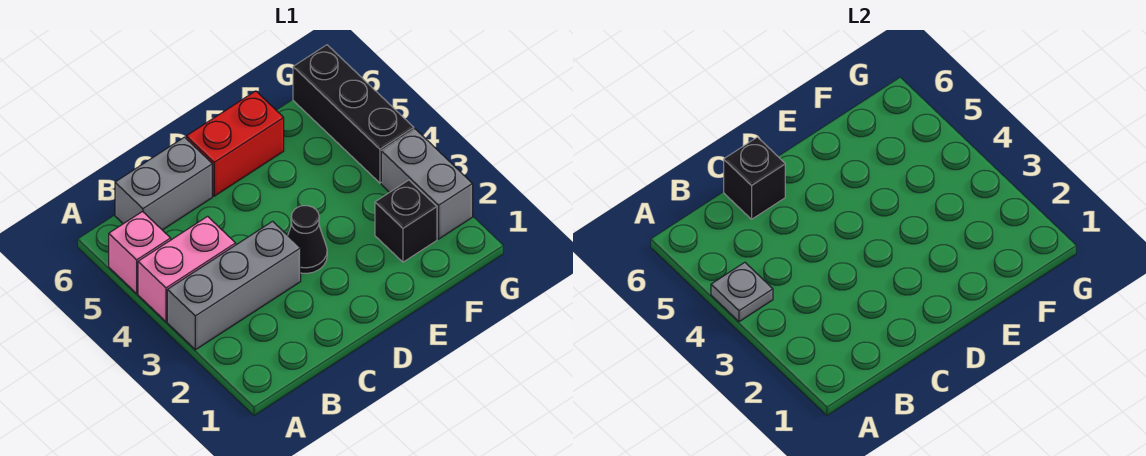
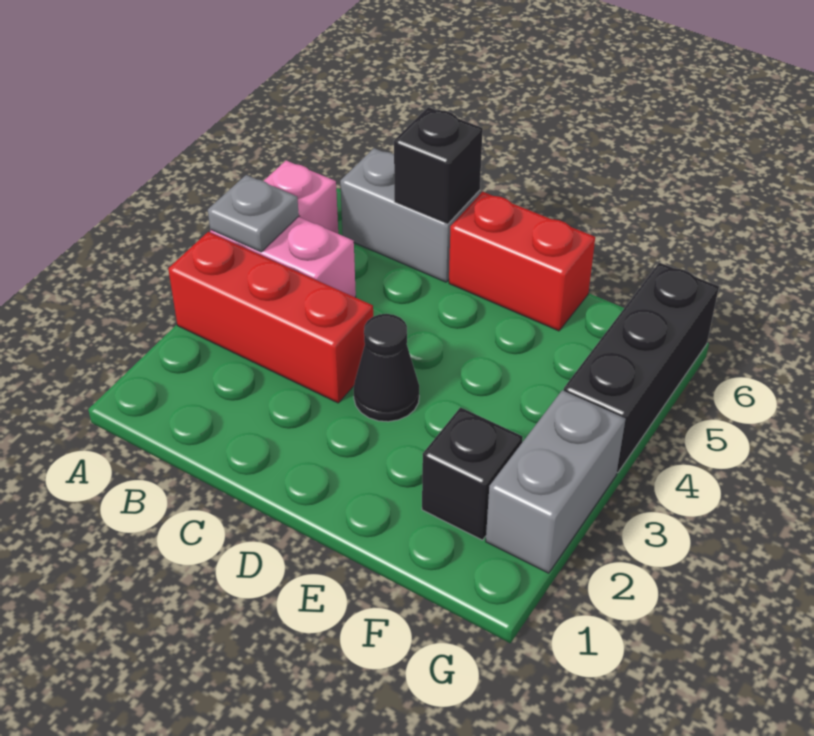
grey 1x3 brick [167,221,301,350] -> red 1x3 brick [168,232,373,403]

